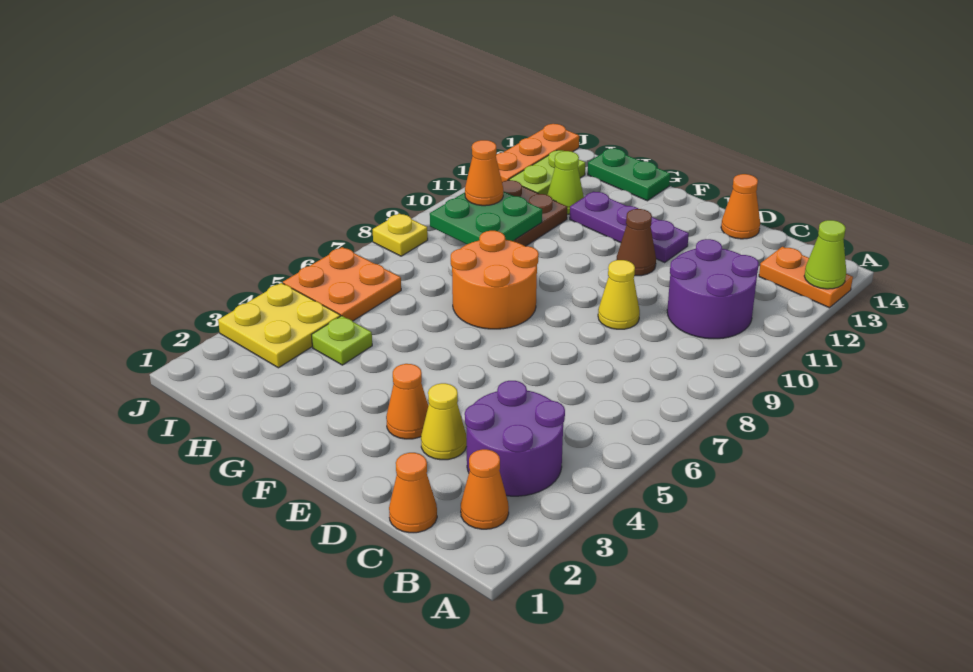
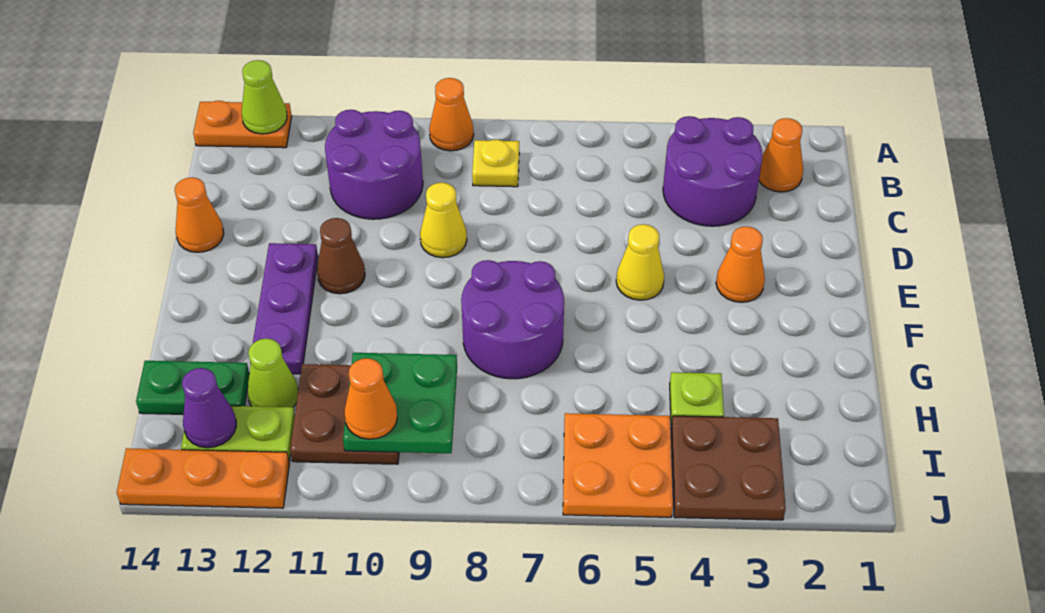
orange 1x2 plate [759,247,853,308] -> orange 1x2 plate turned to [193,101,292,148]
orange 1x1 cone [389,453,437,533] -> orange 1x1 cone moved to [429,78,474,151]
yellow 1x1 cone [421,383,467,460] -> yellow 1x1 cone moved to [616,224,664,300]
orange 2x2 round brick [451,231,539,329] -> purple 2x2 round brick [461,260,564,379]
green 1x2 plate [588,149,670,201] -> green 1x2 plate turned to [136,361,249,414]
yellow 2x2 plate [218,283,340,368] -> brown 2x2 plate [671,416,786,520]
none -> purple 1x1 cone [182,368,236,448]
yellow 1x1 plate [373,213,428,256] -> yellow 1x1 plate moved to [472,140,519,187]

